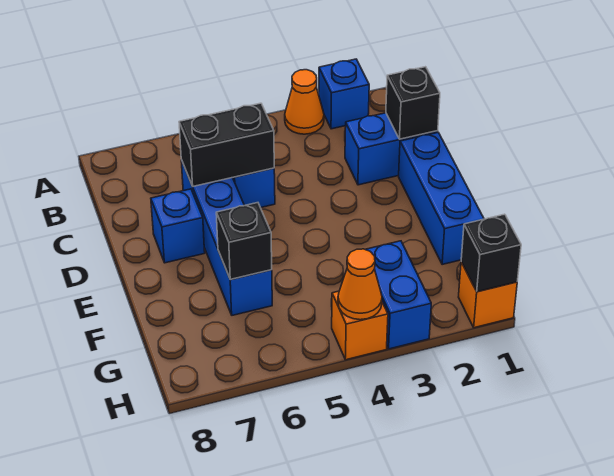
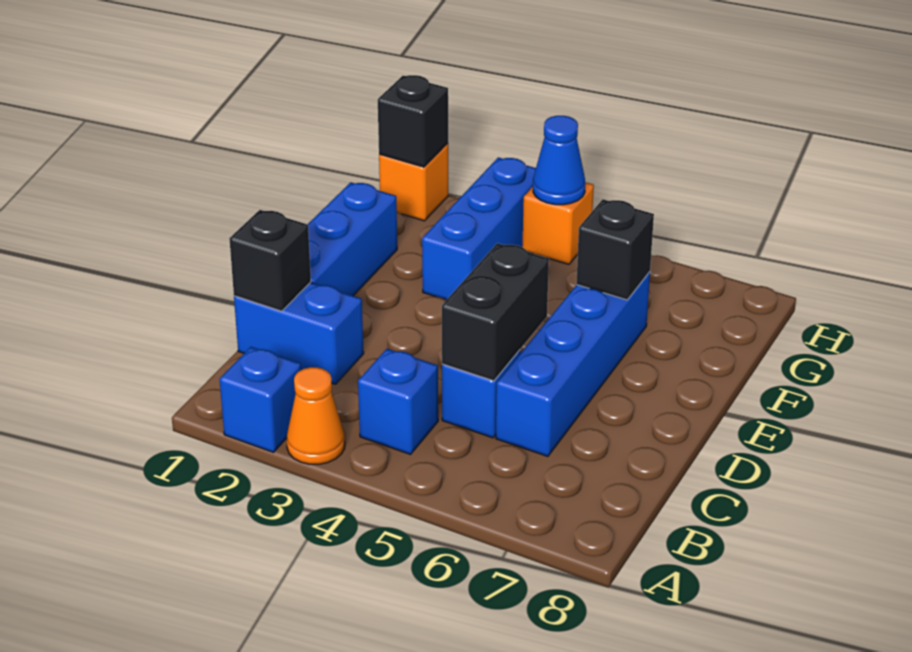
black 1x2 brick [179,103,274,186] -> black 1x2 brick turned to [442,243,549,381]
blue 1x1 brick [151,189,205,263] -> blue 1x1 brick moved to [358,349,438,454]
blue 1x2 brick [365,241,431,349] -> blue 1x3 brick [422,157,536,300]
orange 1x1 cone [338,249,382,320] -> blue 1x1 cone [533,116,585,205]

